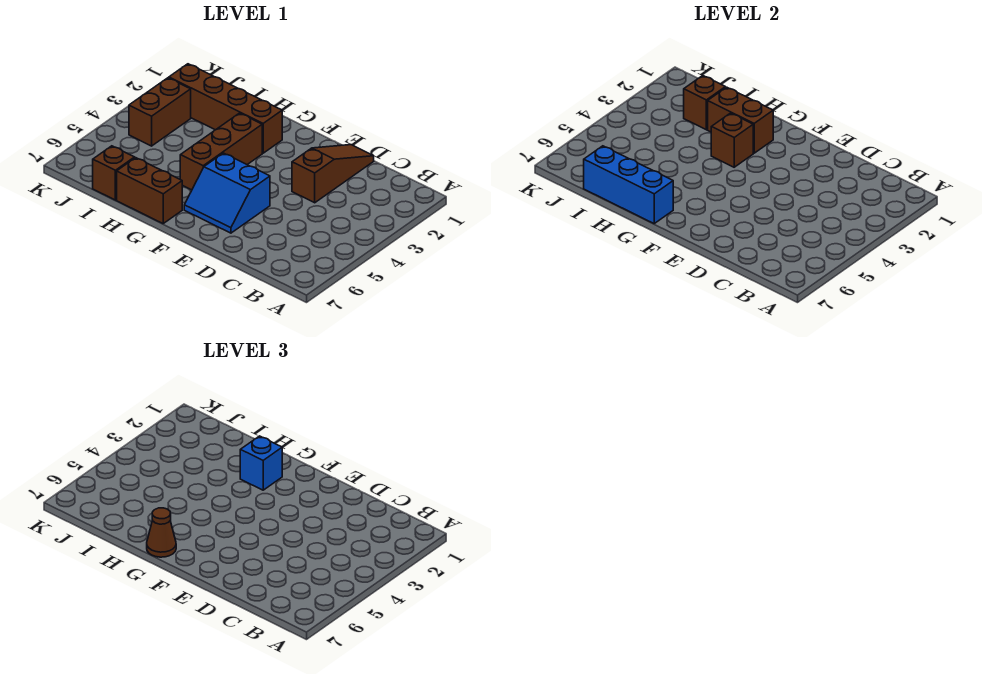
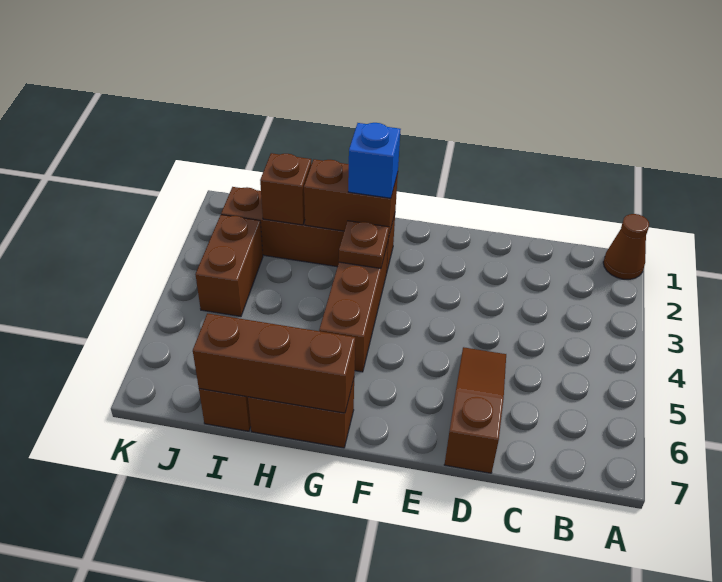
brown 1x3 slope [292,145,374,203] -> brown 1x3 slope moved to [444,347,506,473]
blue 2x2 slope [184,153,270,233] -> none
brown 1x1 brick [711,113,753,167] -> brown 1x1 plate [339,221,389,268]
blue 1x3 brick [584,146,673,223] -> brown 1x3 brick [193,313,355,413]
brown 1x1 cone [147,508,176,557] -> brown 1x1 cone moved to [603,214,649,279]

